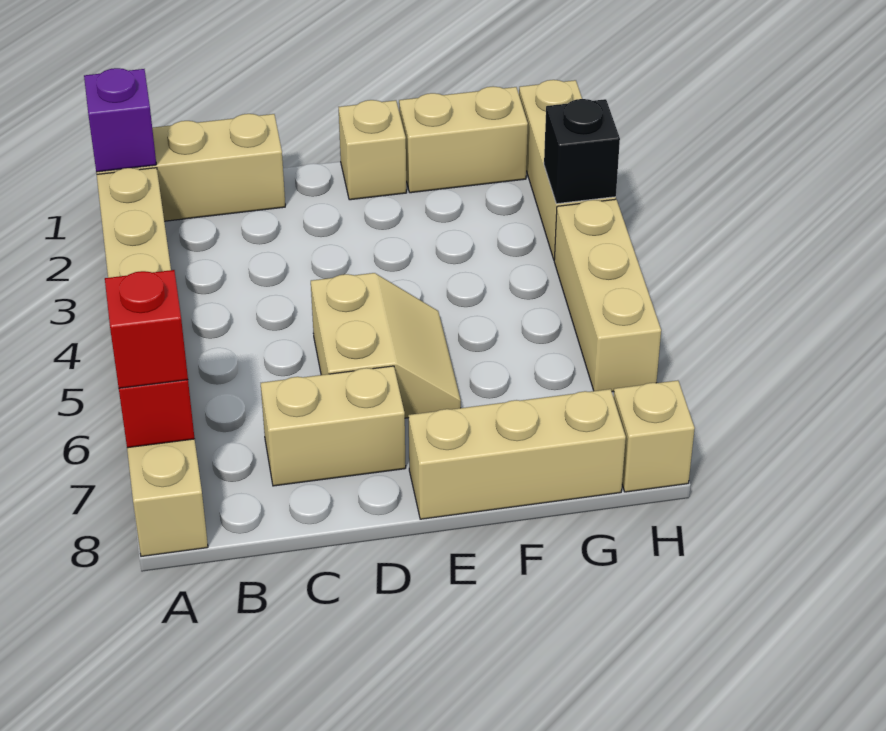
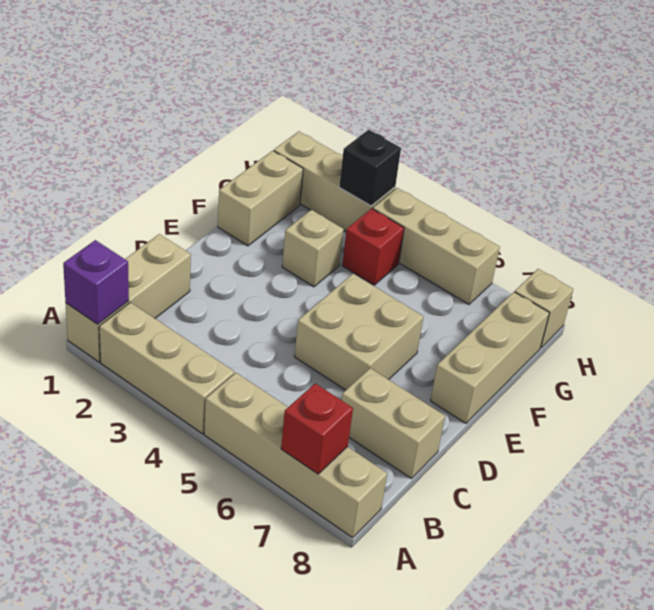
red 1x1 brick [105,270,188,388] -> red 1x1 brick moved to [342,209,404,285]
tan 1x2 brick [261,366,406,486] -> tan 1x2 brick turned to [342,368,445,478]
tan 2x2 slope [311,273,461,418] -> tan 2x2 brick [295,274,424,390]
tan 1x1 brick [339,100,406,200] -> tan 1x1 brick moved to [282,210,344,287]

